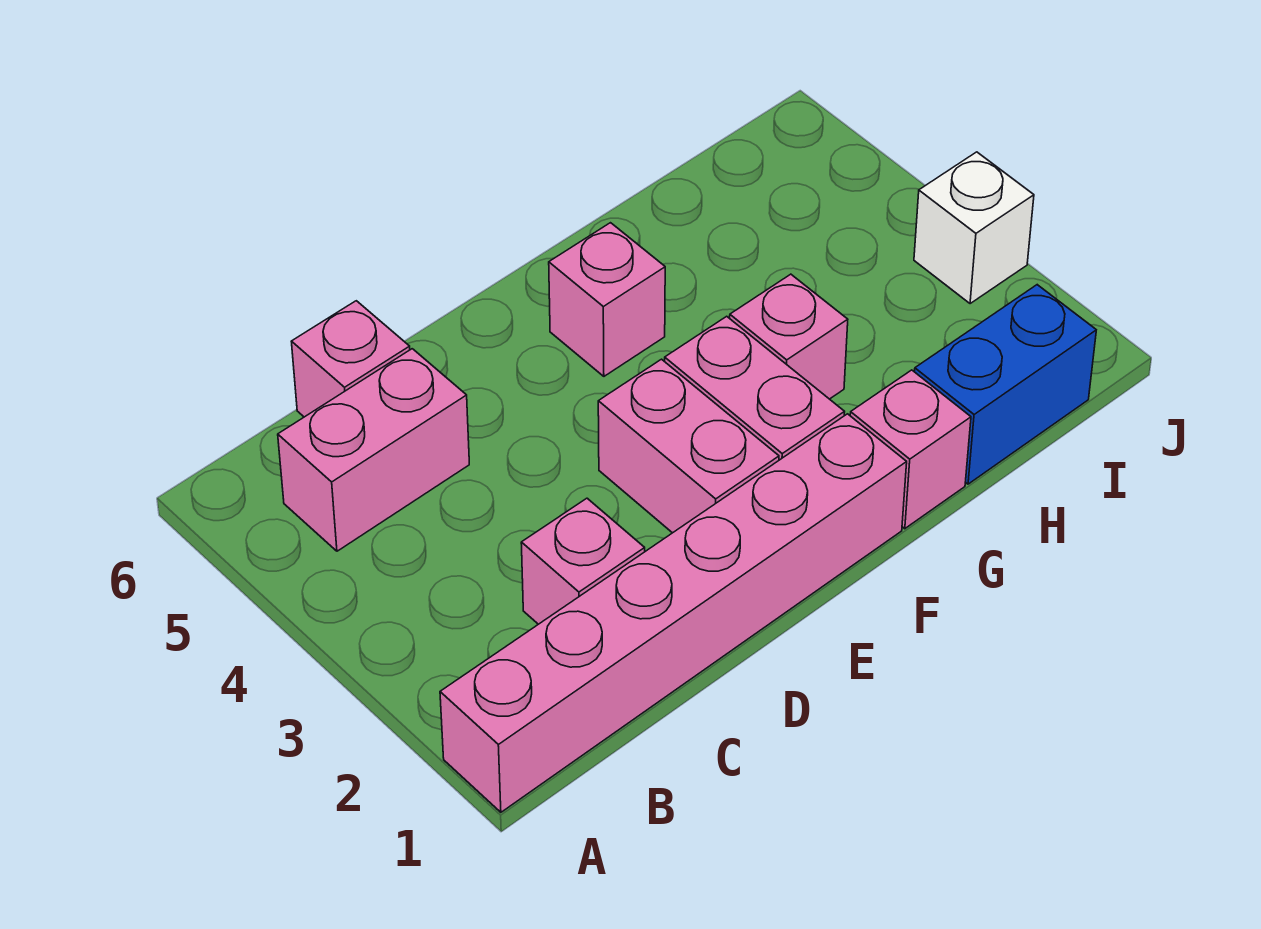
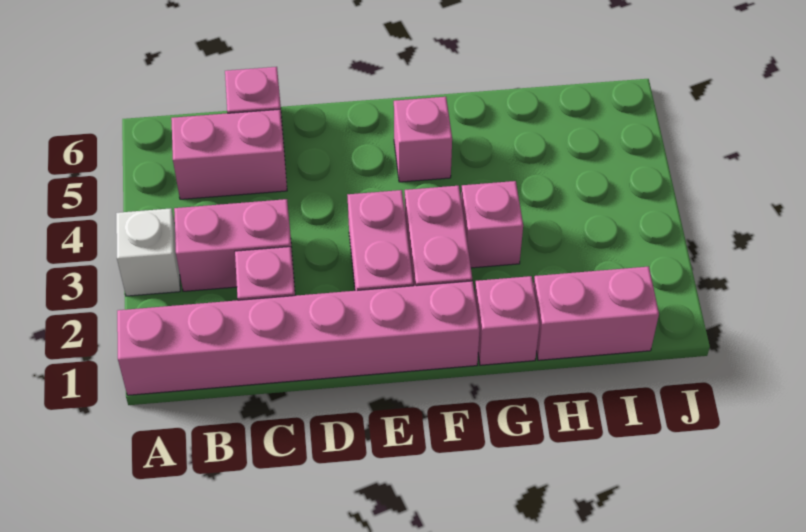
none -> pink 1x2 brick [174,199,294,291]
blue 1x2 brick [915,285,1096,484] -> pink 1x2 brick [533,267,659,360]
white 1x1 brick [914,152,1034,304] -> white 1x1 brick moved to [116,208,180,296]

